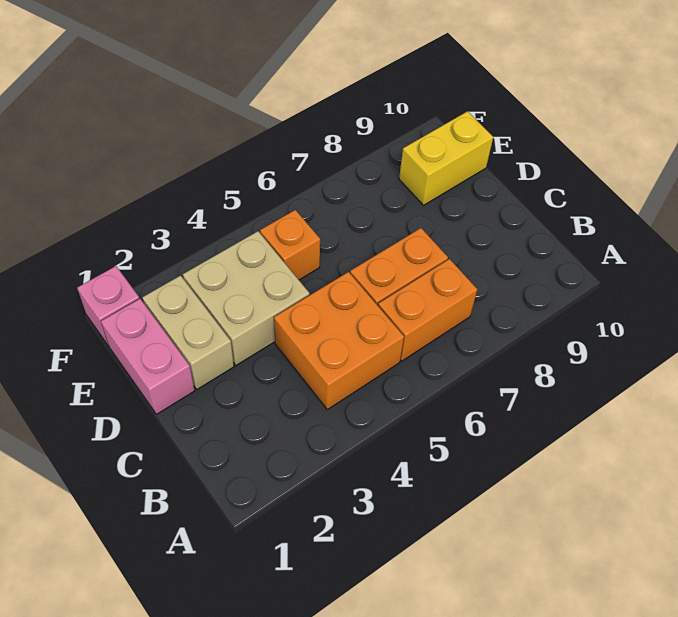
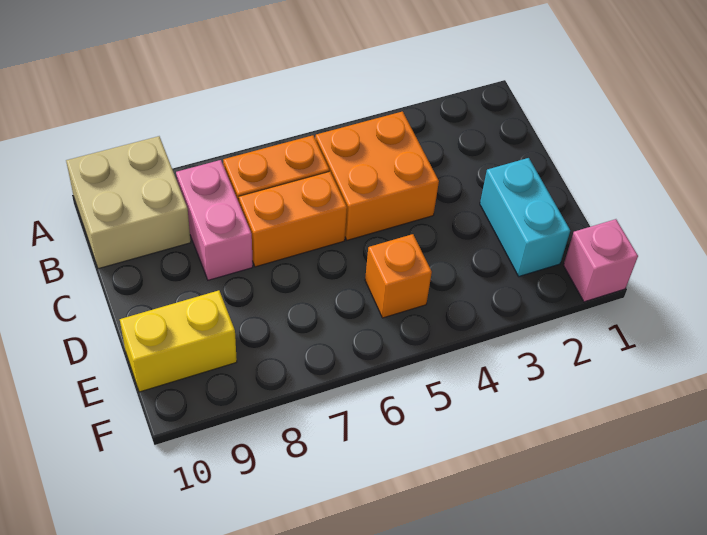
pink 1x2 brick [101,299,195,414] -> pink 1x2 brick moved to [176,160,253,280]
tan 1x2 brick [142,276,234,389] -> cyan 1x2 brick [480,158,570,276]
tan 2x2 brick [183,231,310,365] -> tan 2x2 brick moved to [66,136,191,269]

